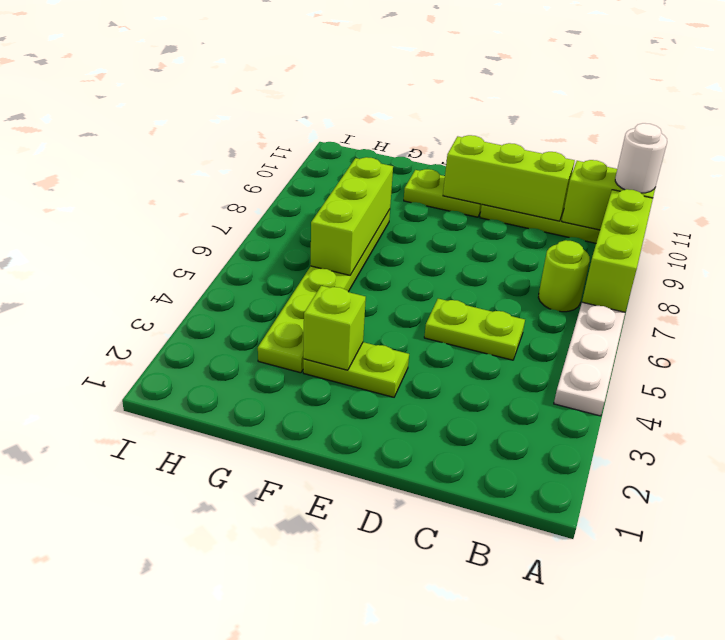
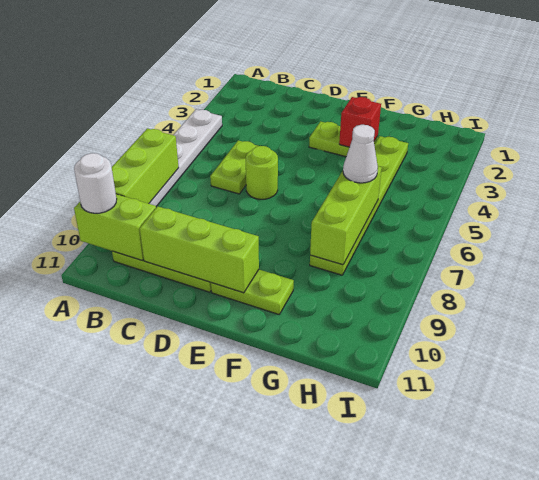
lime 1x1 round brick [538,240,590,312] -> lime 1x1 round brick moved to [246,146,278,199]
lime 1x2 plate [424,299,525,360] -> lime 1x2 plate turned to [210,141,258,194]
lime 1x1 brick [303,286,366,370] -> red 1x1 brick [339,97,381,147]
none -> white 1x1 cone [343,125,378,183]

